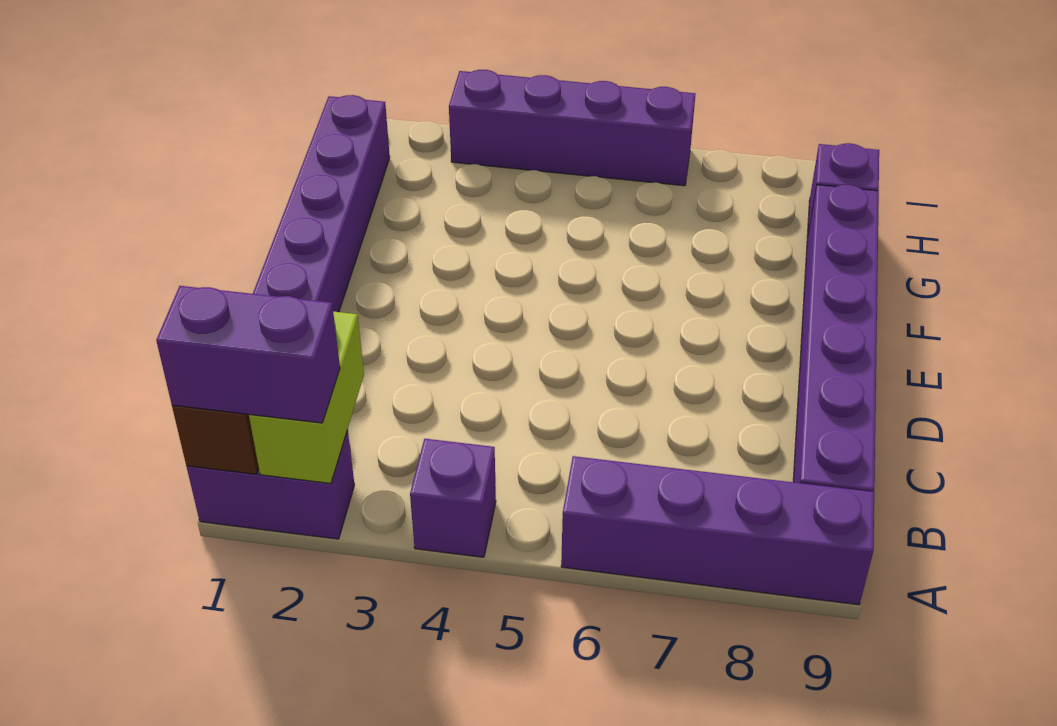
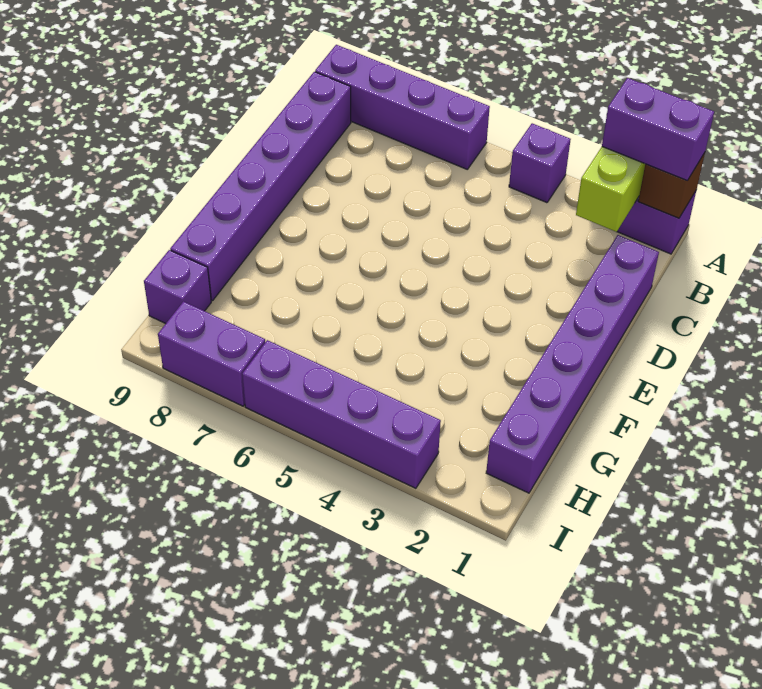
none -> purple 1x2 brick [158,302,265,406]

